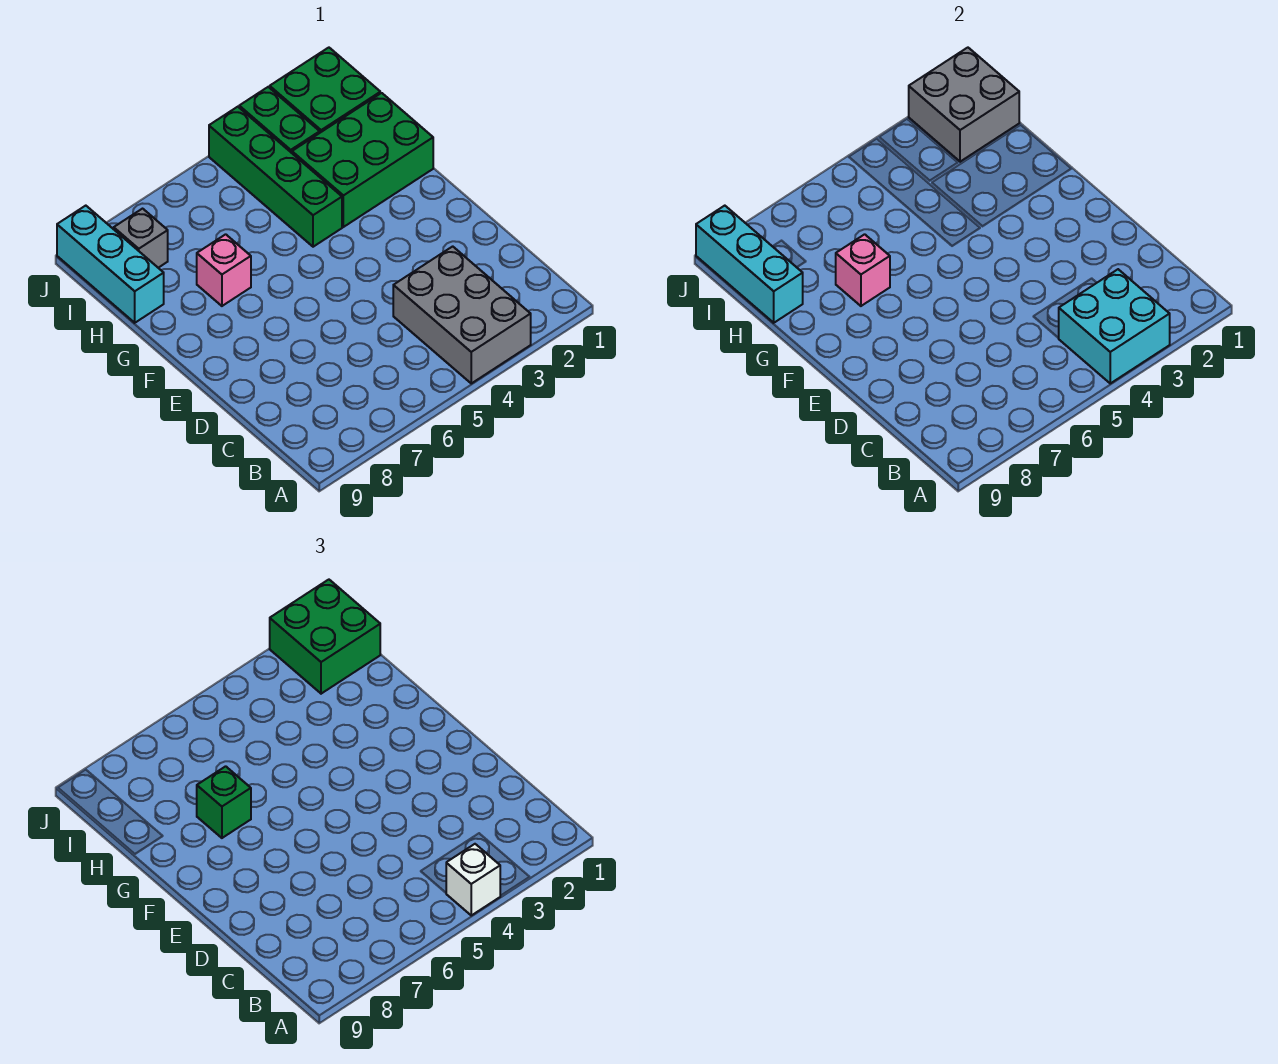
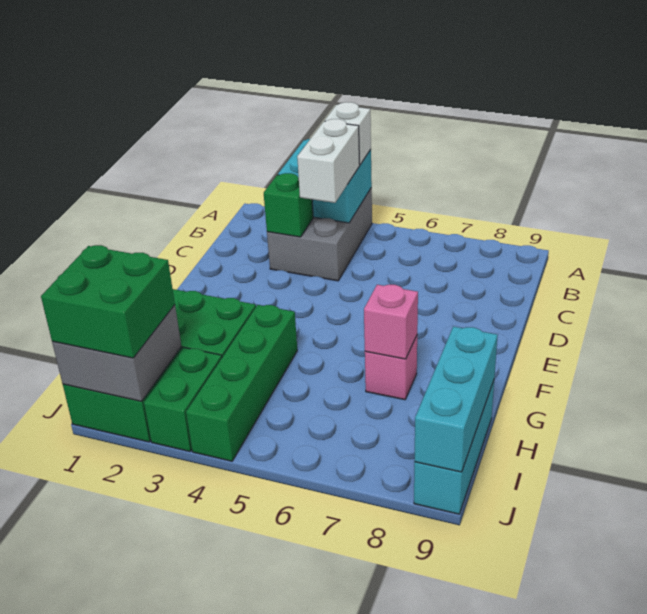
none -> white 1x2 brick [297,119,360,203]
green 1x1 brick [197,766,251,838] -> green 1x1 brick moved to [264,173,313,237]
grey 1x1 brick [114,209,168,268] -> none

